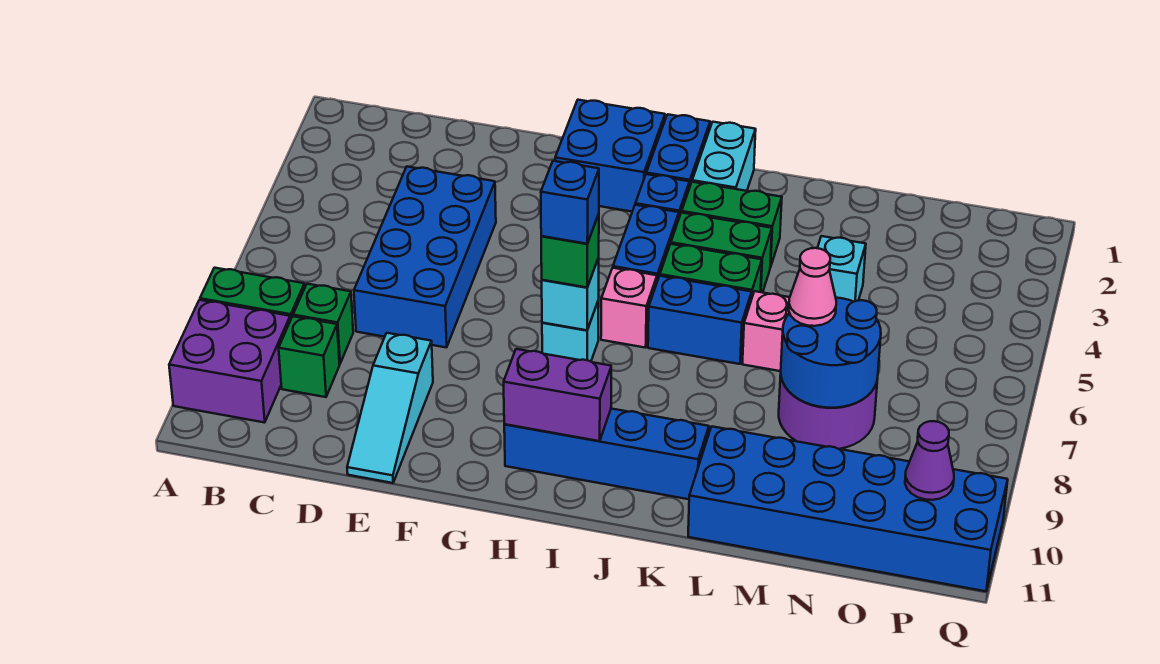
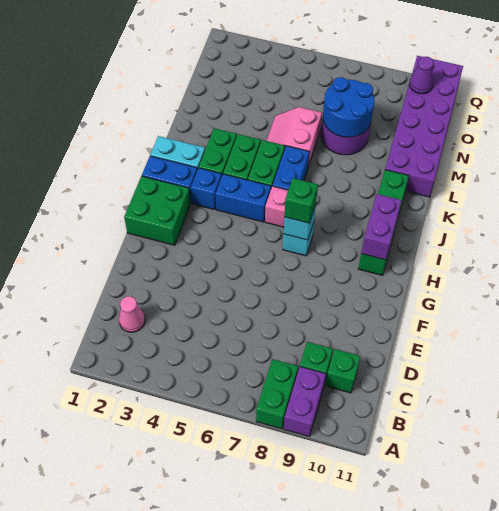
purple 2x2 brick [169,300,290,423] -> purple 1x2 brick [284,367,326,437]
green 1x1 brick [293,284,353,364] -> green 1x1 brick moved to [326,349,360,393]
blue 2x4 brick [354,167,496,348] -> none
cyan 1x3 slope [347,333,433,483] -> none
blue 2x2 brick [555,100,665,212] -> green 2x2 brick [124,176,191,245]
blue 1x1 brick [541,161,599,244] -> none
blue 1x4 brick [504,409,709,499] -> green 1x4 brick [358,170,409,275]
blue 2x6 brick [688,427,1008,591] -> purple 2x6 brick [385,56,463,197]
cyan 1x1 brick [818,236,866,302] -> none
pink 1x1 cone [789,248,836,326] -> pink 1x1 cone moved to [119,296,145,332]

